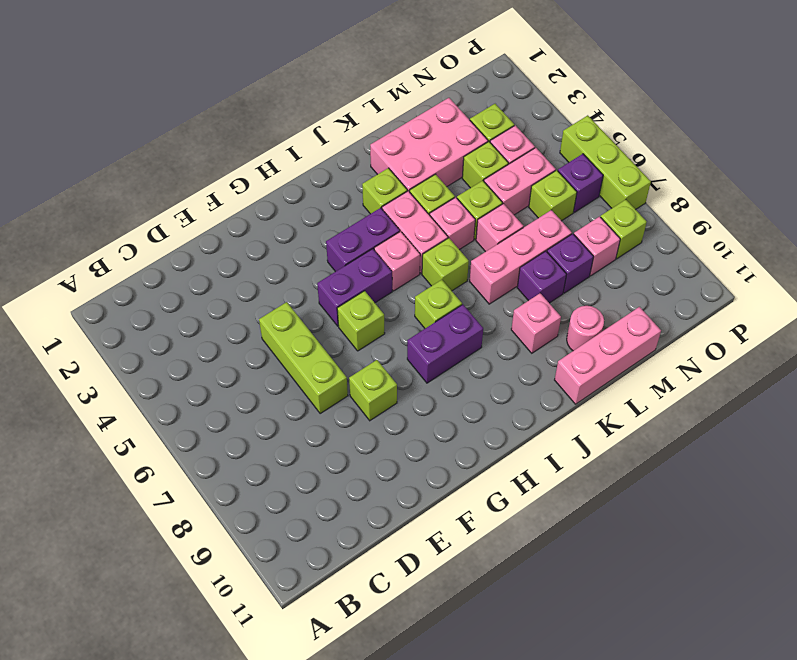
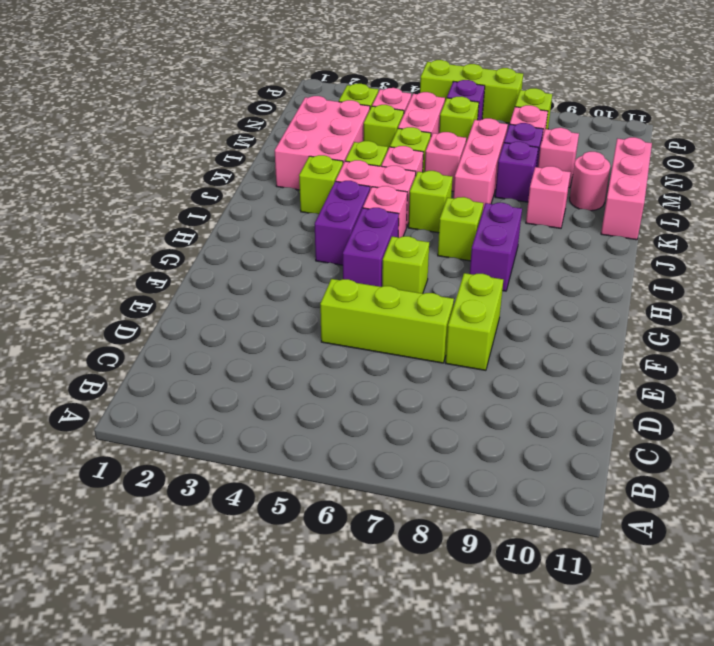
lime 1x1 brick [349,360,397,421] -> lime 1x2 brick [446,273,503,370]
none -> pink 1x1 brick [538,128,579,188]

